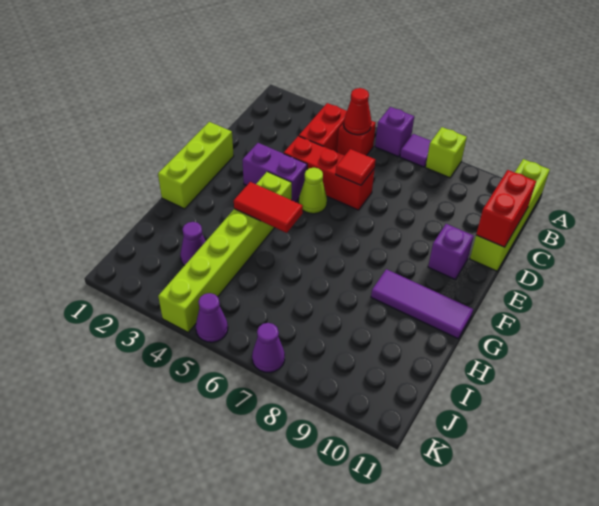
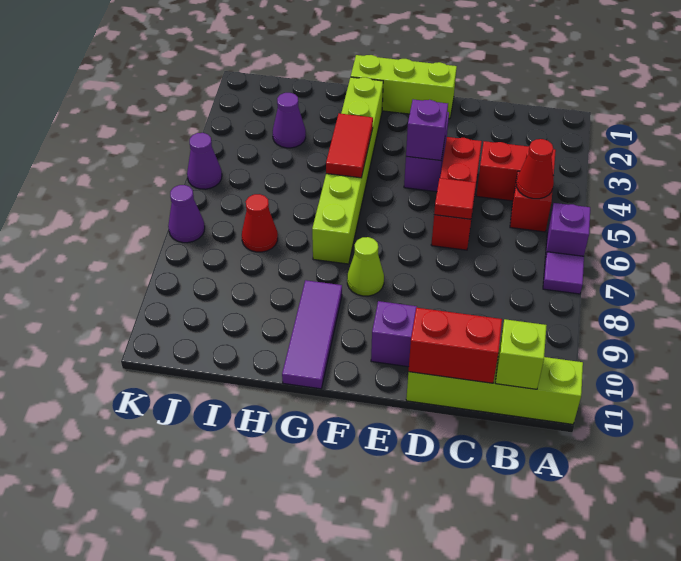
lime 1x1 brick [426,127,467,178] -> lime 1x1 brick moved to [495,319,547,389]
none -> purple 1x1 brick [406,100,448,161]
lime 1x1 cone [299,168,327,214] -> lime 1x1 cone moved to [347,237,384,296]
lime 1x6 brick [158,172,292,332] -> lime 1x6 brick turned to [312,77,383,264]
none -> red 1x1 cone [242,194,278,252]

